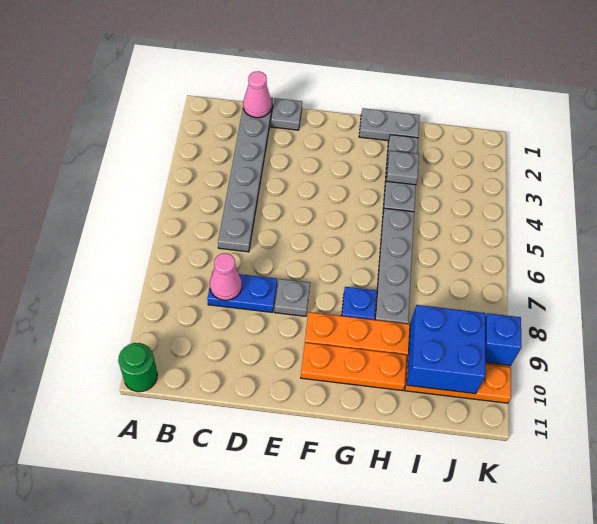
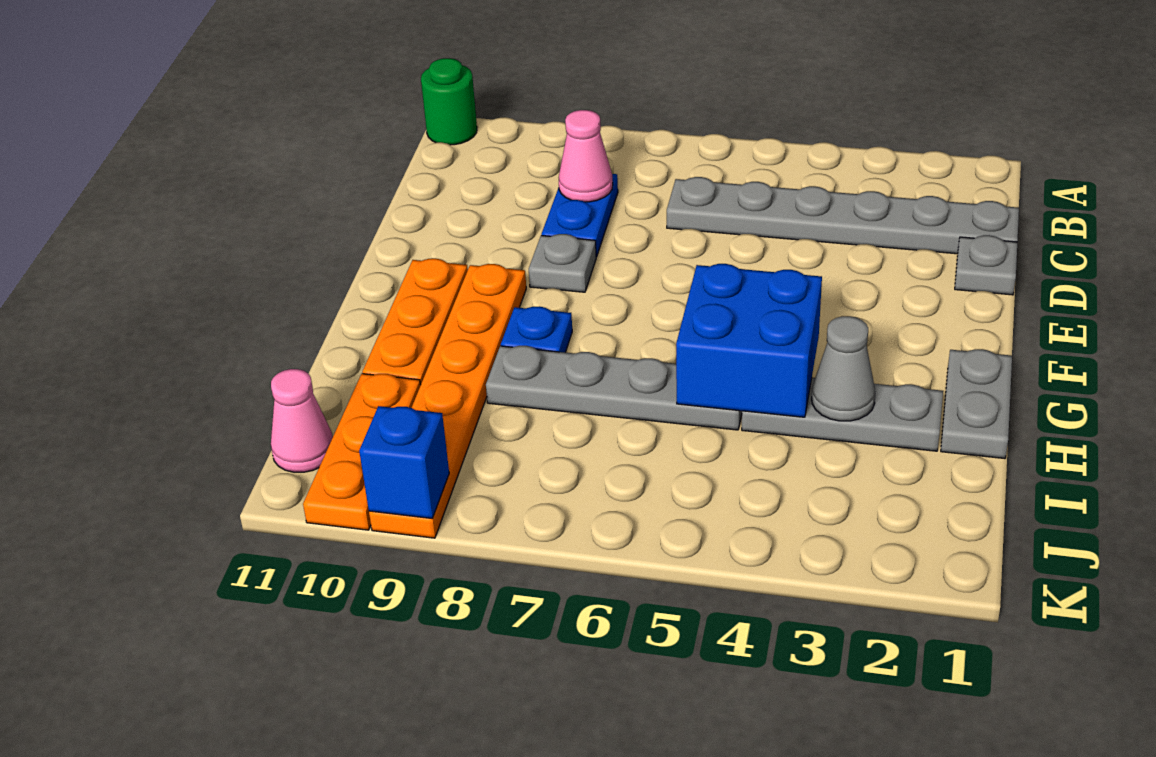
pink 1x1 cone [243,71,271,118] -> pink 1x1 cone moved to [271,369,333,472]
grey 1x1 plate [387,151,419,185] -> grey 1x1 cone [812,316,875,421]
blue 2x2 brick [407,305,485,394] -> blue 2x2 brick moved to [676,264,822,417]

